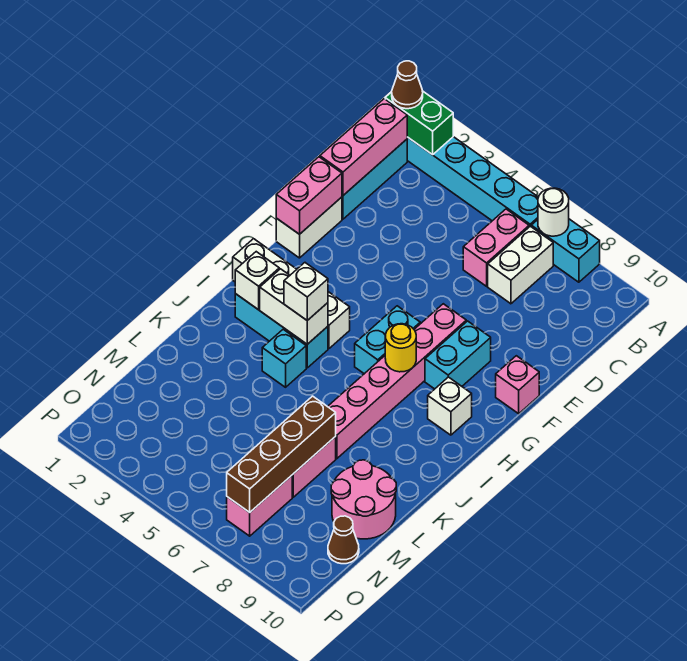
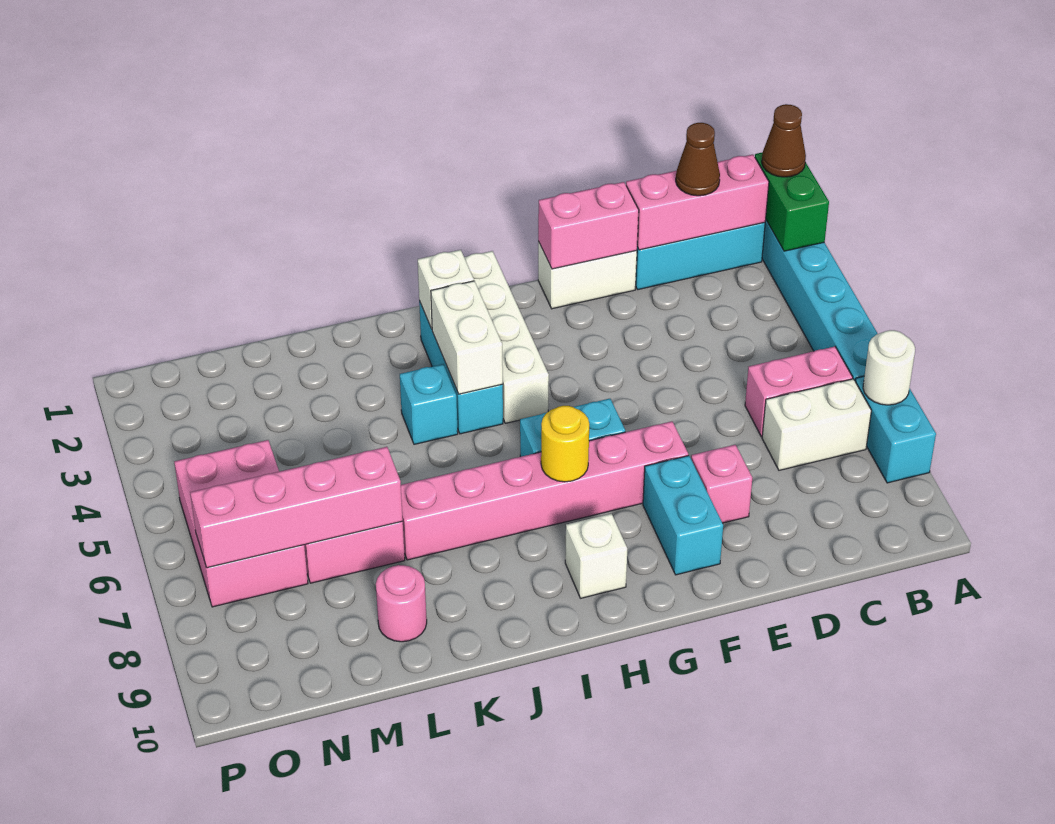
cyan 1x2 brick [425,321,491,389] -> cyan 1x2 brick turned to [643,456,723,575]
pink 1x1 brick [496,356,539,414] -> pink 1x1 brick moved to [691,445,752,523]
white 1x1 brick [284,263,328,321] -> none
brown 1x4 brick [227,396,336,512] -> pink 1x4 brick [190,447,403,568]
pink 2x2 round brick [331,460,396,539] -> pink 1x1 round brick [376,565,427,642]
pink 1x2 brick [227,475,292,536] -> pink 2x3 brick [174,440,308,607]
brown 1x1 cone [328,516,359,564] -> brown 1x1 cone moved to [676,123,720,196]

